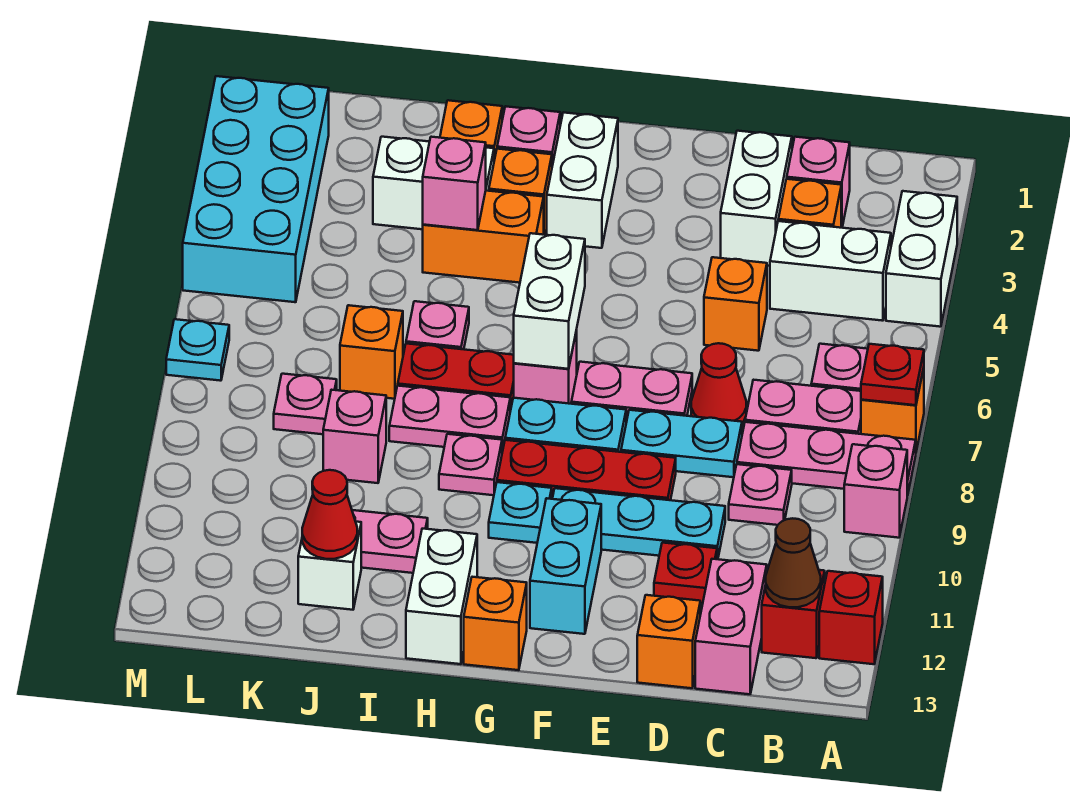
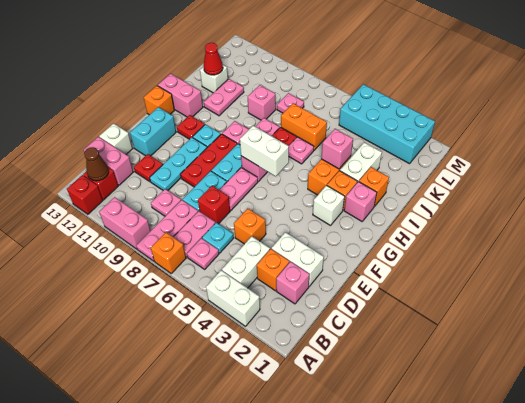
red 1x1 plate [861,344,924,405] -> red 1x1 plate moved to [177,115,205,139]
pink 1x1 brick [844,444,907,538] -> pink 1x2 brick [99,197,151,249]
red 1x1 cone [691,343,746,422] -> red 1x1 brick [198,186,230,224]
orange 1x1 brick [637,595,700,688] -> white 1x1 brick [99,123,133,154]
cyan 1x2 brick [530,498,601,634] -> cyan 1x2 brick turned to [130,107,176,156]
white 1x2 brick [547,112,618,248] -> white 1x1 brick [313,185,345,226]
white 1x2 brick [406,529,477,664] -> pink 1x2 brick [158,74,203,117]
orange 1x1 brick [340,305,403,399] -> orange 1x2 brick [281,103,327,150]
cyan 1x1 plate [166,319,229,381] -> cyan 1x1 plate moved to [202,223,234,253]

